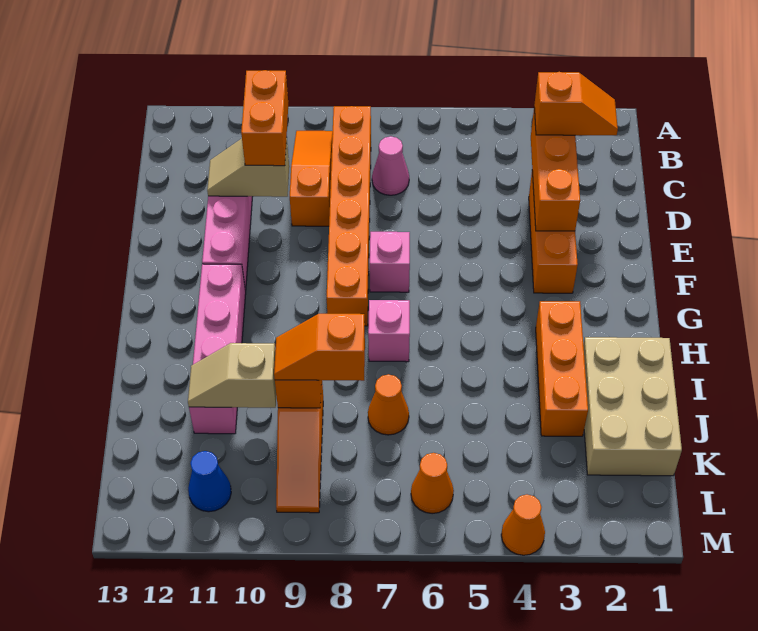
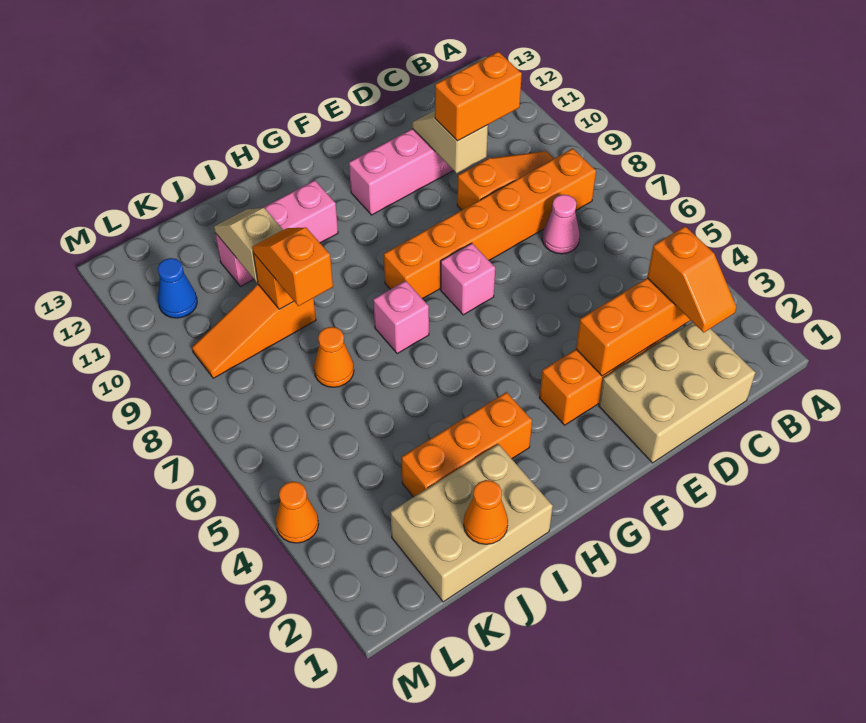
none -> tan 2x3 brick [599,322,755,463]
pink 1x4 brick [189,264,246,434] -> pink 1x3 brick [215,180,338,286]
orange 1x1 cone [411,453,454,514] -> orange 1x1 cone moved to [464,480,508,544]

